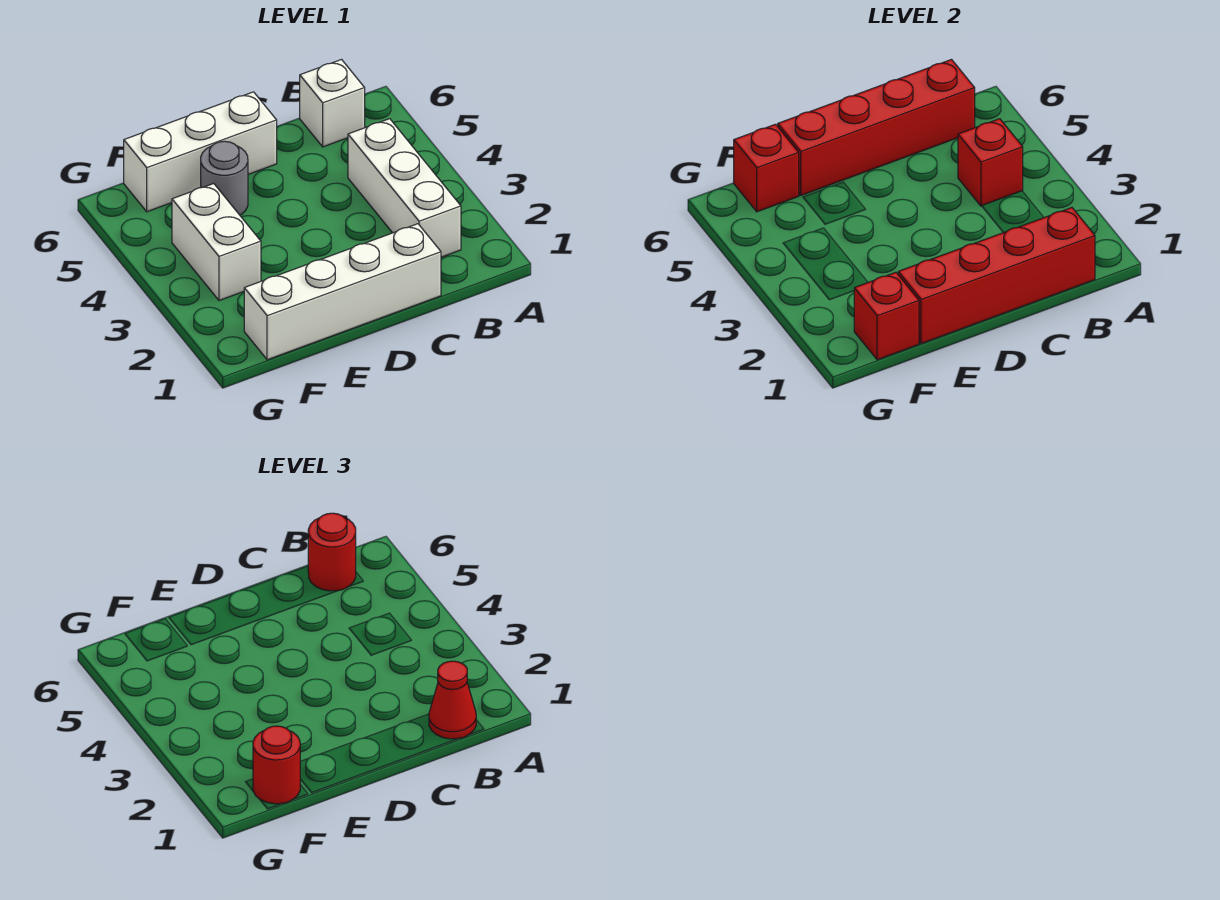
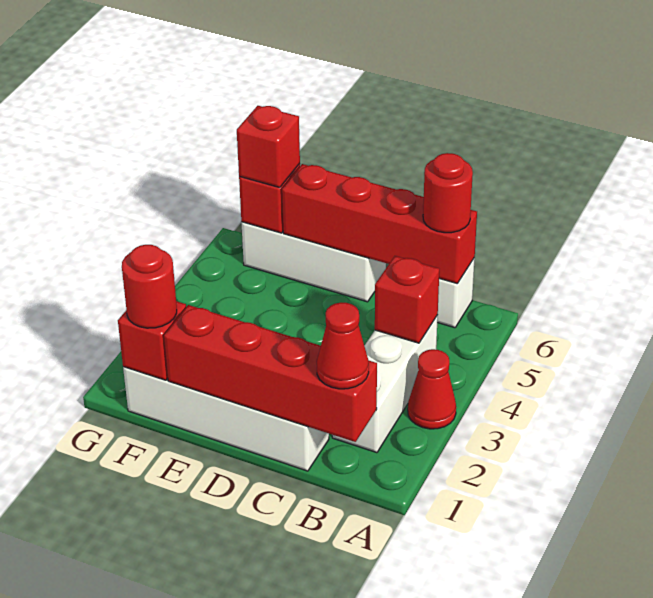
none -> red 1x1 cone [408,349,456,429]
grey 1x1 round brick [201,141,248,215] -> none
white 1x2 brick [172,184,261,301] -> none
none -> red 1x1 brick [237,106,300,188]

